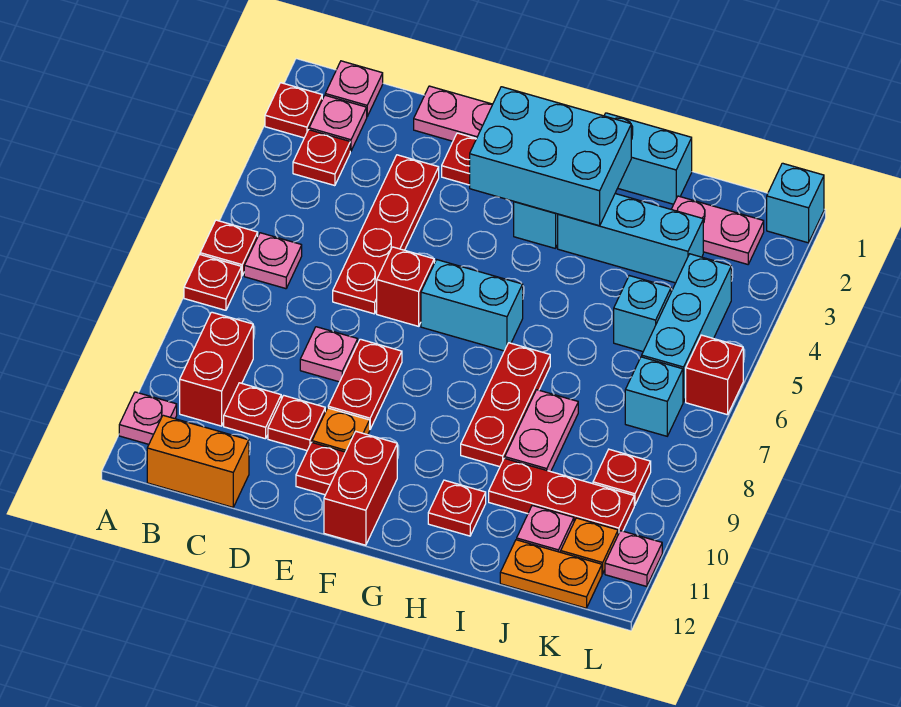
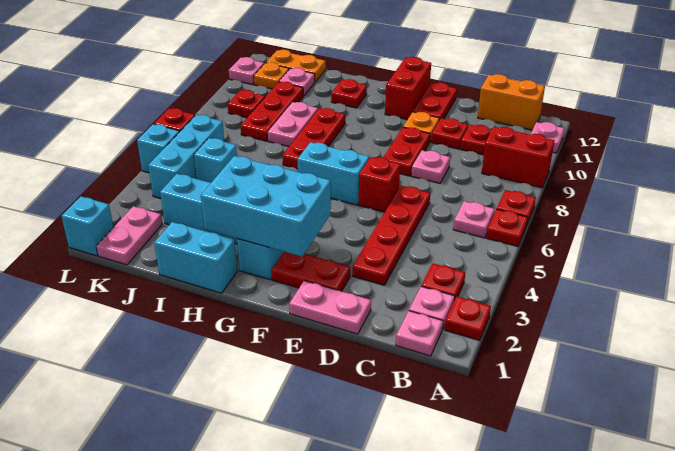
red 1x2 brick [180,312,253,426] -> red 1x2 brick turned to [482,127,555,188]
red 1x1 plate [296,442,345,495] -> red 1x2 plate [413,83,457,120]
red 1x3 plate [489,458,634,534] -> red 1x3 plate turned to [240,82,303,141]
pink 1x2 plate [671,196,764,264] -> pink 1x2 plate turned to [96,206,162,265]
cyan 1x1 brick [625,357,683,436] -> cyan 1x1 brick moved to [137,124,179,173]

